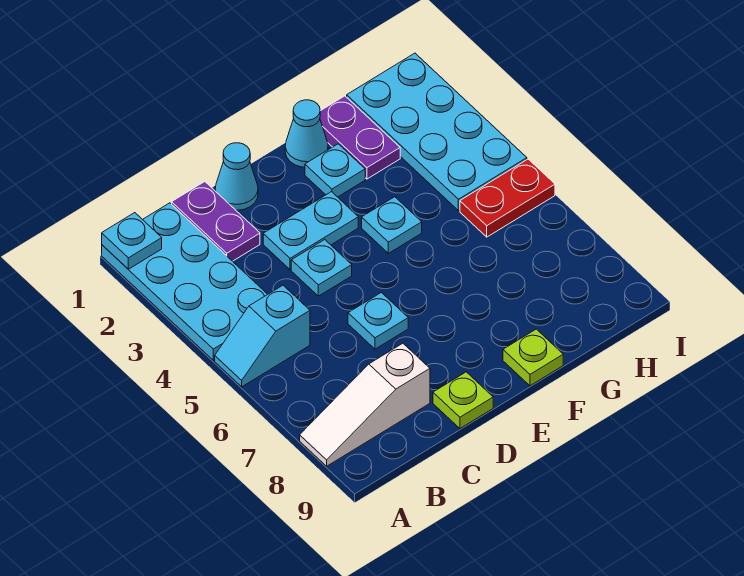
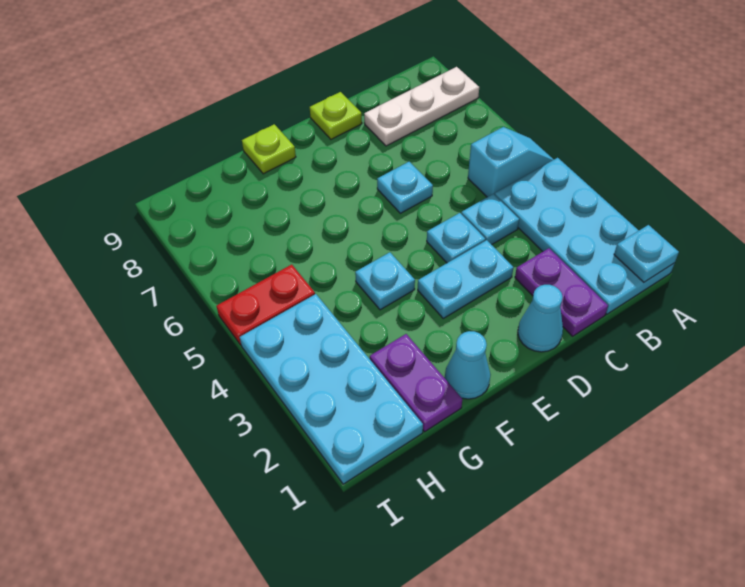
white 1x3 slope [300,343,430,466] -> white 1x3 plate [364,67,479,146]
cyan 1x1 plate [305,144,365,197] -> cyan 1x1 plate moved to [461,194,519,245]

